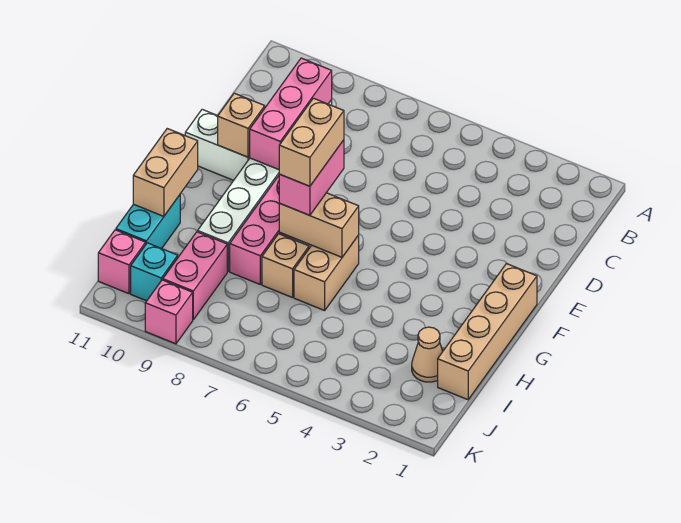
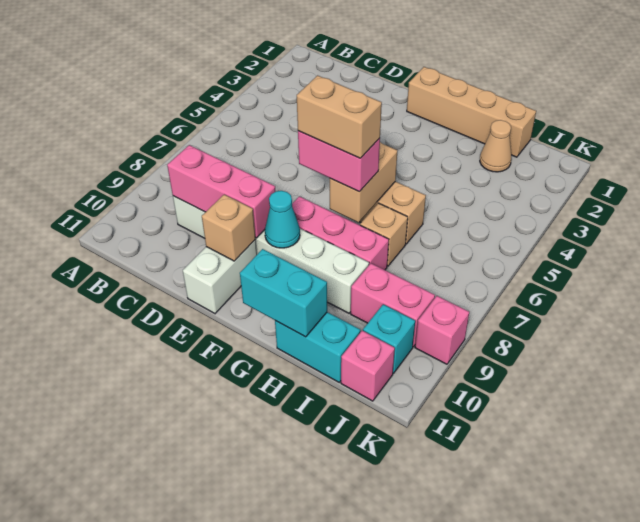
none -> cyan 1x1 cone [265,191,300,248]
tan 1x2 brick [133,129,198,216] -> cyan 1x2 brick [240,249,327,337]

